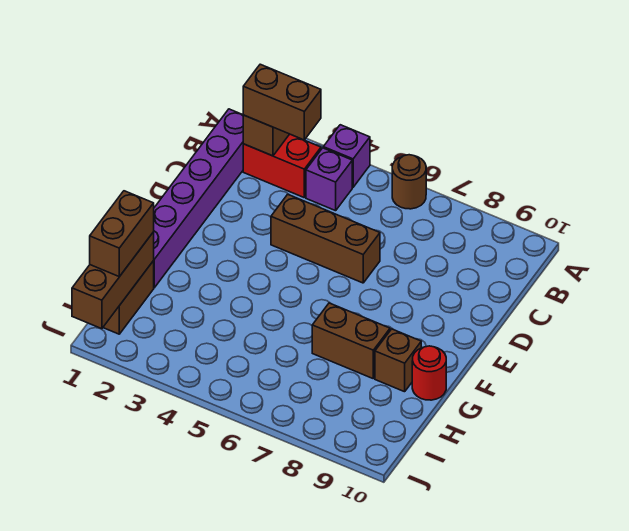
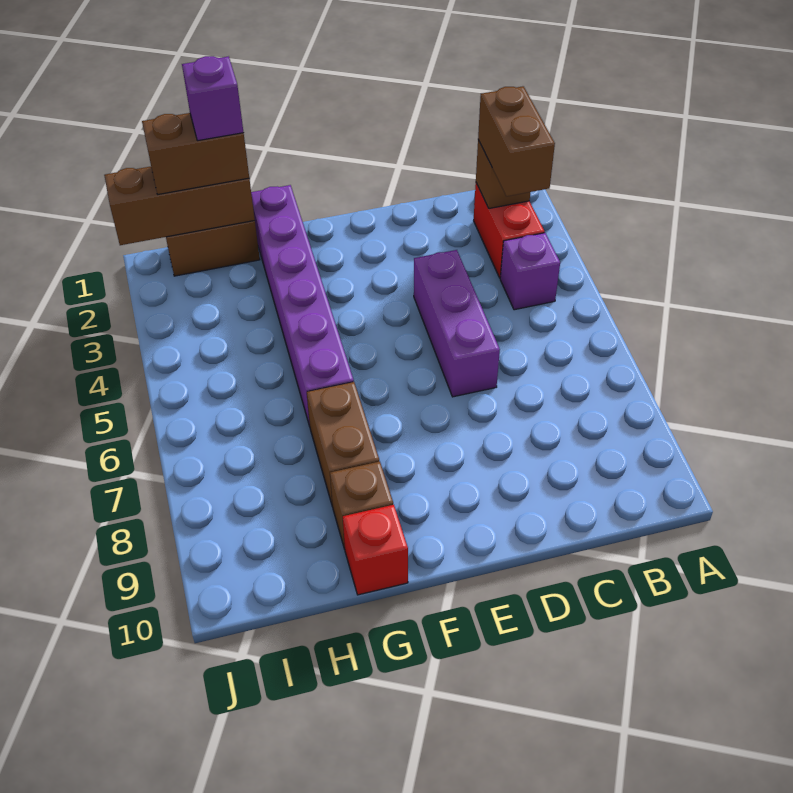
purple 1x1 brick [323,125,370,187] -> purple 1x1 brick moved to [182,56,244,141]
brown 1x1 round brick [392,155,426,209] -> none
purple 1x6 brick [153,109,243,288] -> purple 1x6 brick turned to [251,185,354,426]
brown 1x3 brick [271,194,380,283] -> purple 1x3 brick [414,250,500,397]
red 1x1 round brick [412,346,446,400] -> red 1x1 brick [343,505,408,595]

